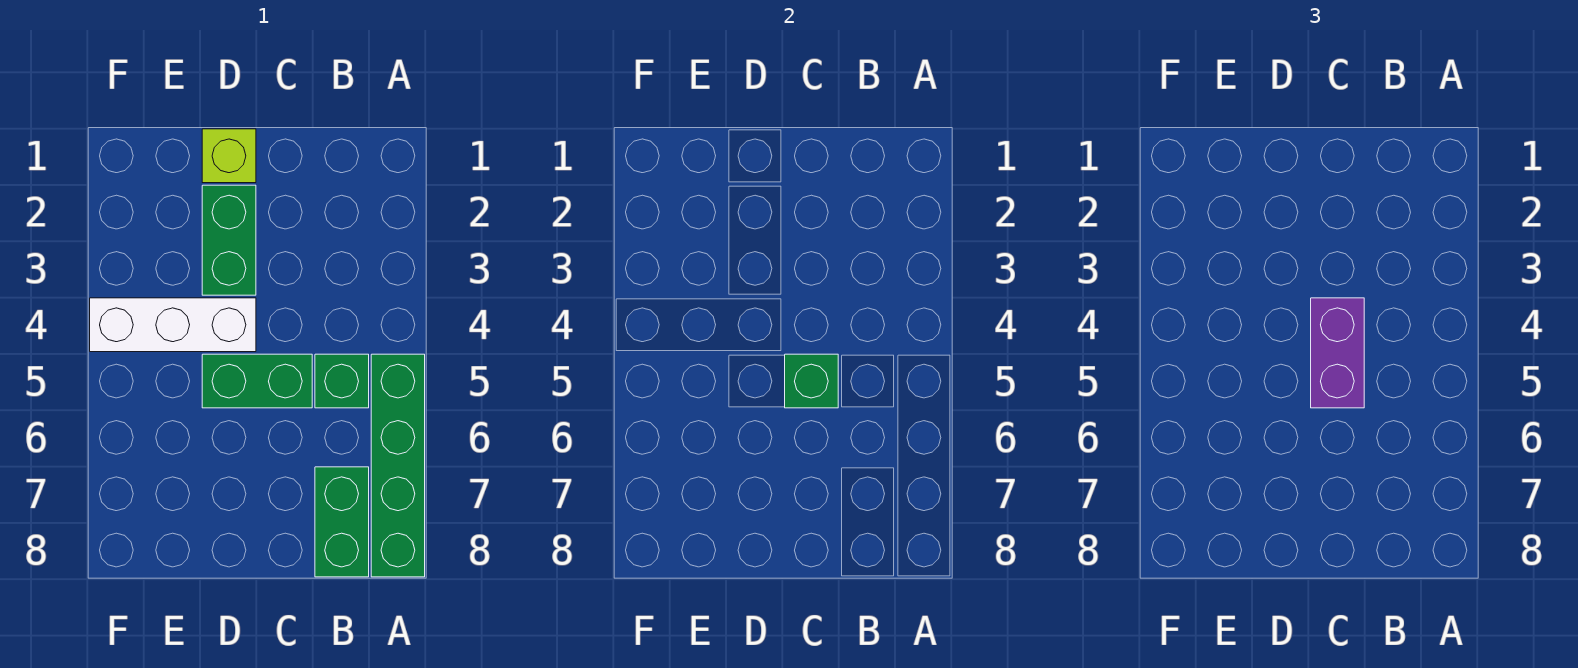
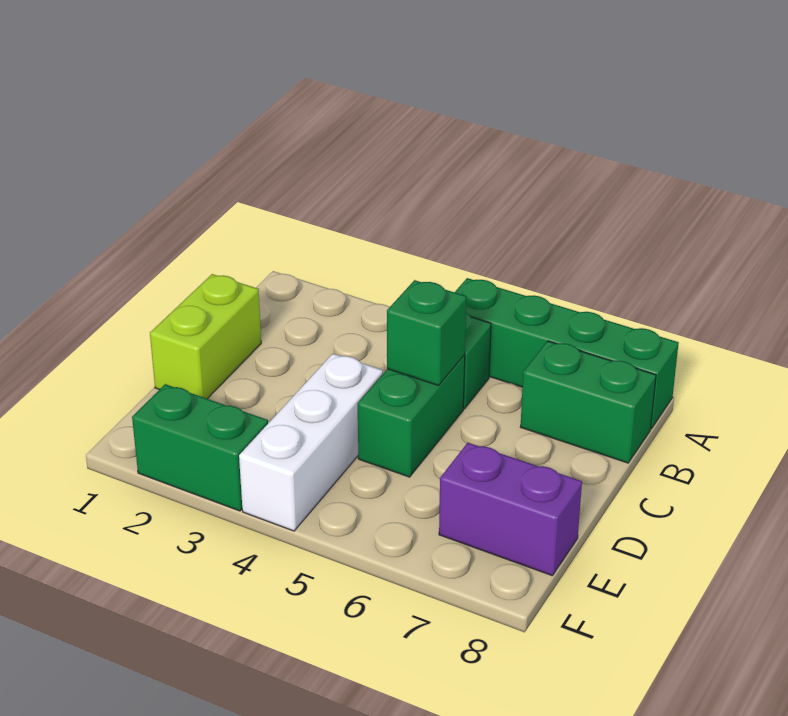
purple 1x2 brick [1311,298,1364,408] -> purple 1x2 brick moved to [439,443,582,575]
lime 1x1 brick [202,129,256,183] -> lime 1x2 brick [150,274,261,399]
green 1x2 brick [202,185,256,295] -> green 1x2 brick moved to [132,384,268,511]

